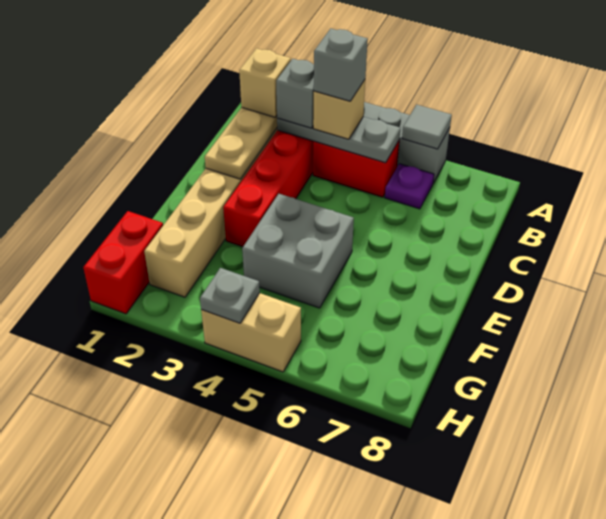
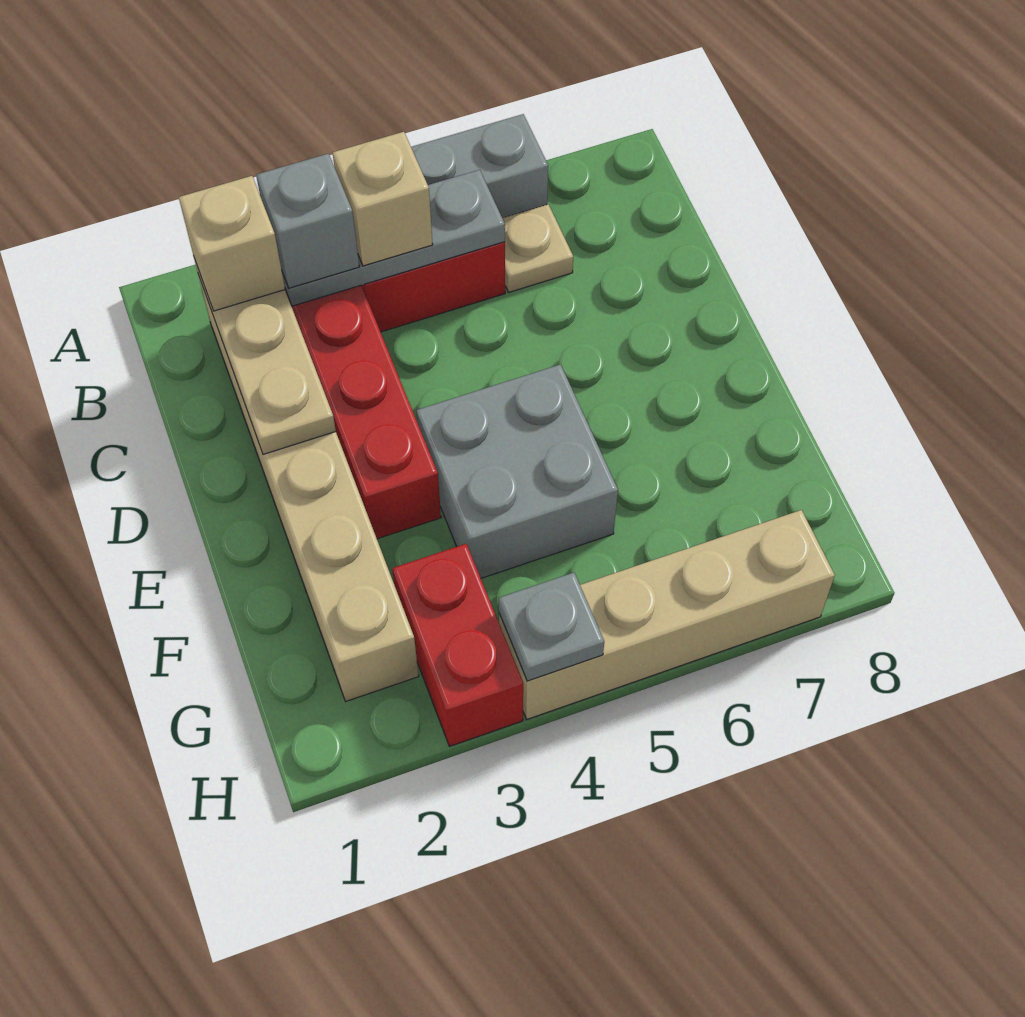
grey 1x1 tile [402,105,452,149] -> none
grey 1x1 brick [314,28,368,101] -> none
purple 1x1 plate [385,164,434,209] -> tan 1x1 plate [502,204,573,292]
red 1x2 brick [83,211,163,314] -> red 1x2 brick moved to [392,544,523,746]
tan 1x2 brick [201,293,301,372] -> tan 1x4 brick [499,510,835,719]

